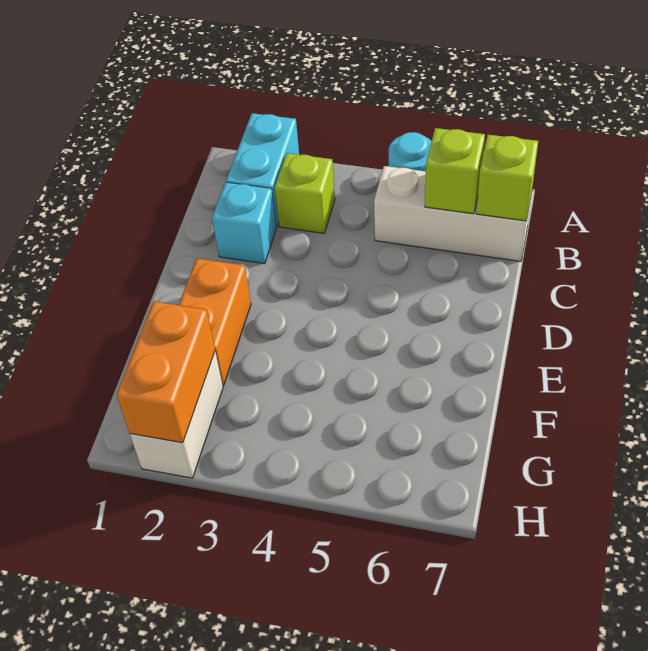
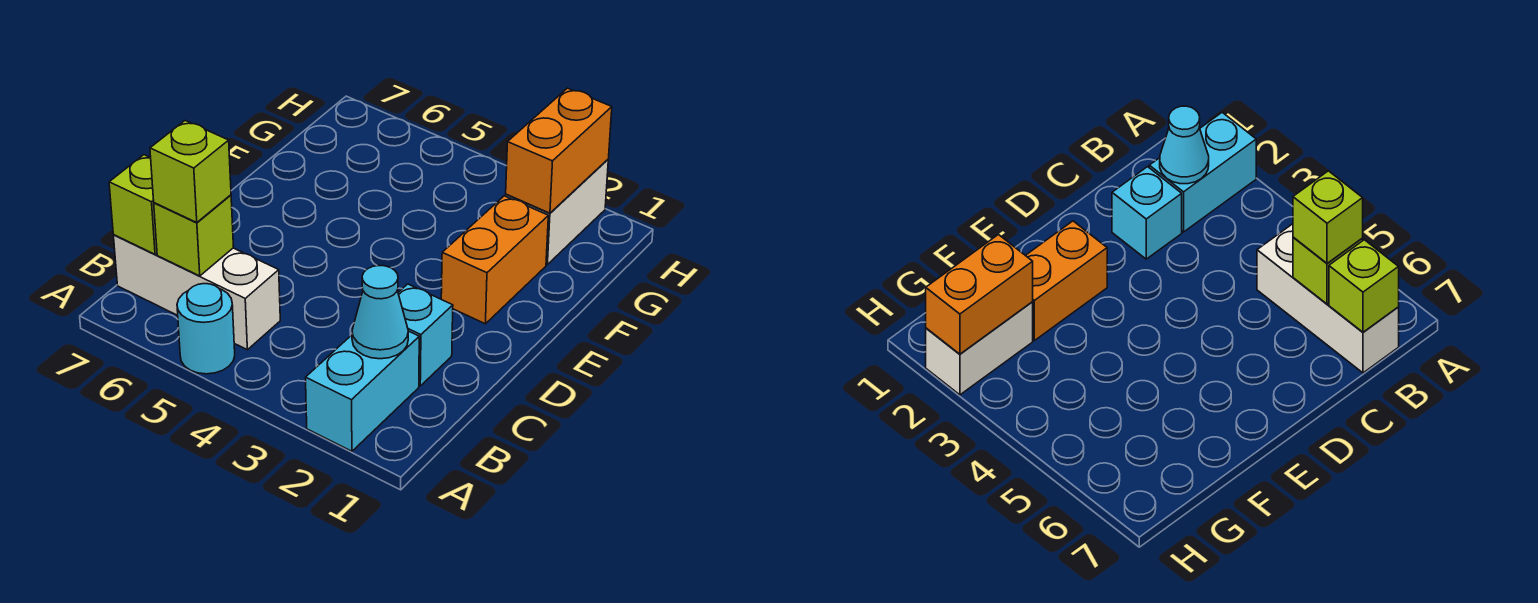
none -> cyan 1x1 cone [352,266,408,359]
lime 1x1 brick [275,153,335,233] -> lime 1x1 brick moved to [150,121,231,223]

